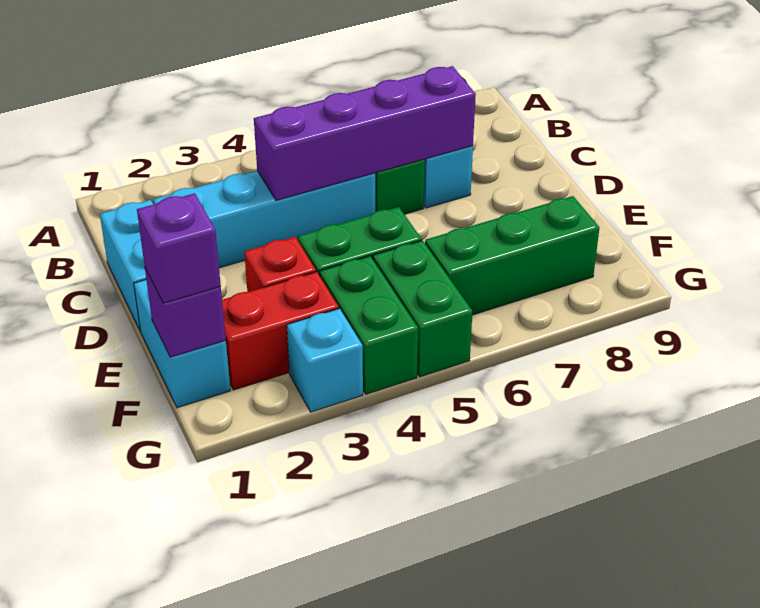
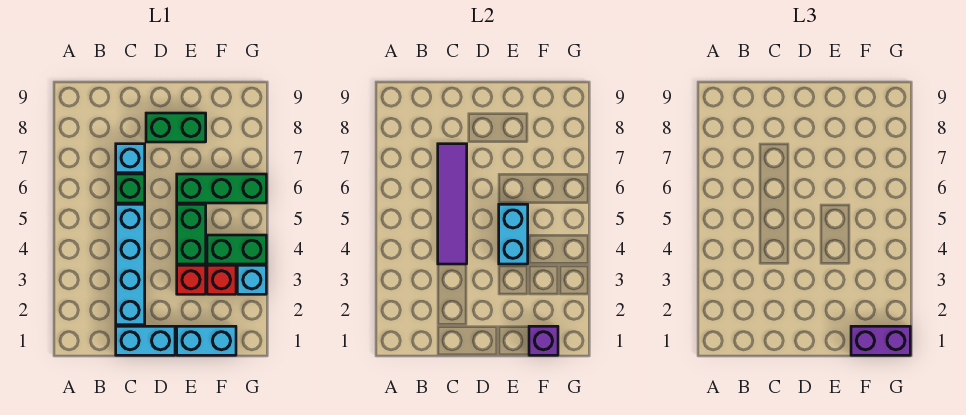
purple 1x4 brick [254,66,476,200] -> purple 1x4 tile [438,144,467,264]
none -> cyan 1x2 brick [499,204,528,264]
purple 1x1 brick [137,193,221,303] -> purple 1x2 brick [851,326,910,355]
red 1x2 brick [222,272,339,390] -> red 1x1 brick [207,265,236,294]
green 1x2 brick [373,241,472,377] -> green 1x2 brick moved to [146,113,206,142]
green 1x3 brick [425,196,599,315] -> green 1x3 brick turned to [177,174,266,203]

